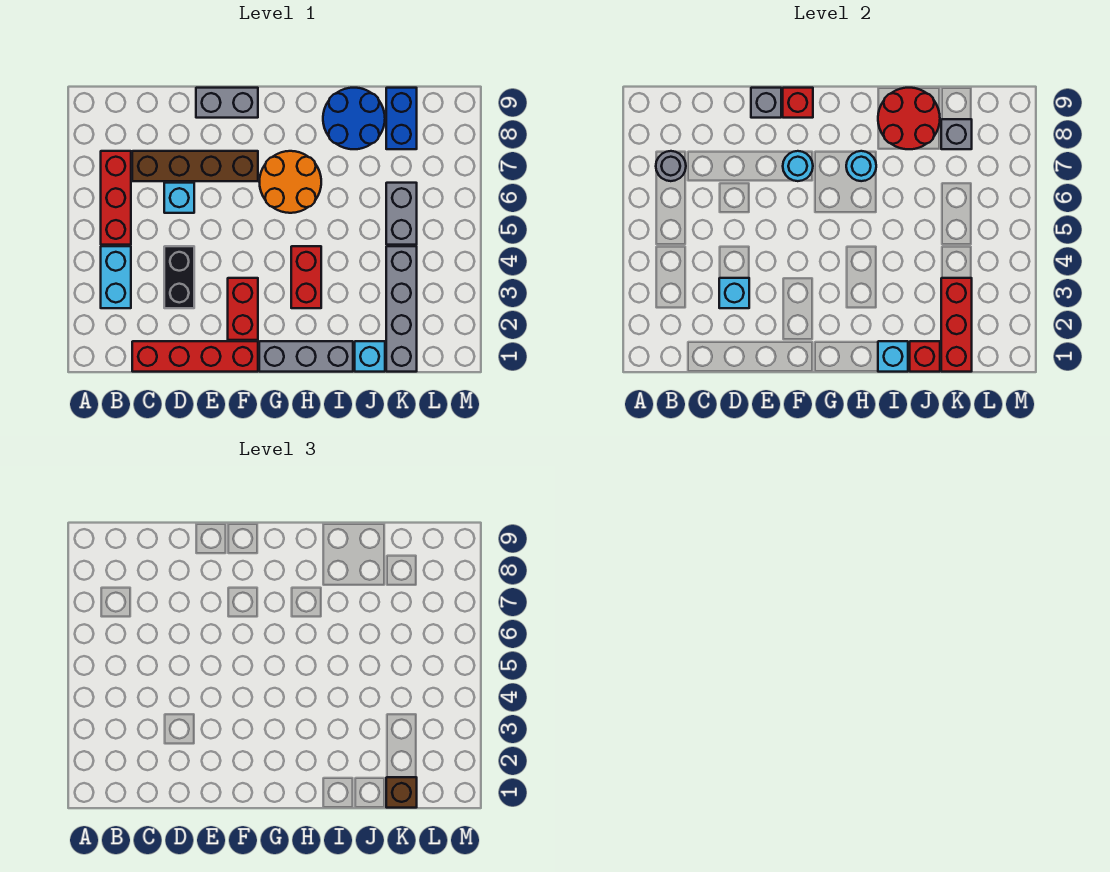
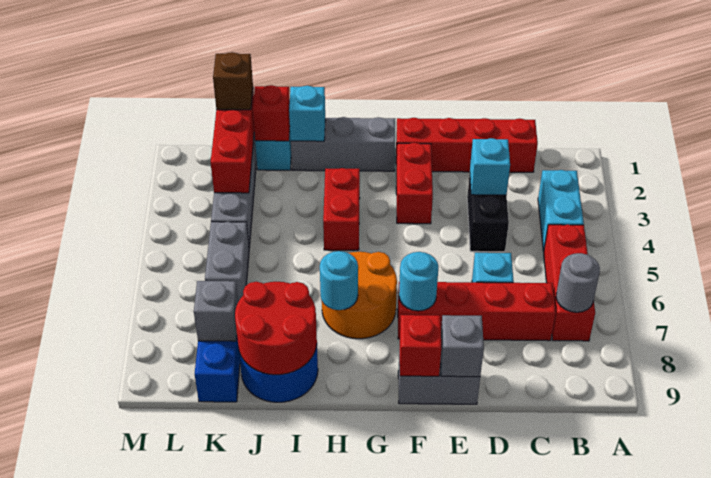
brown 1x4 brick [132,151,258,181] -> red 1x4 brick [398,282,556,341]

